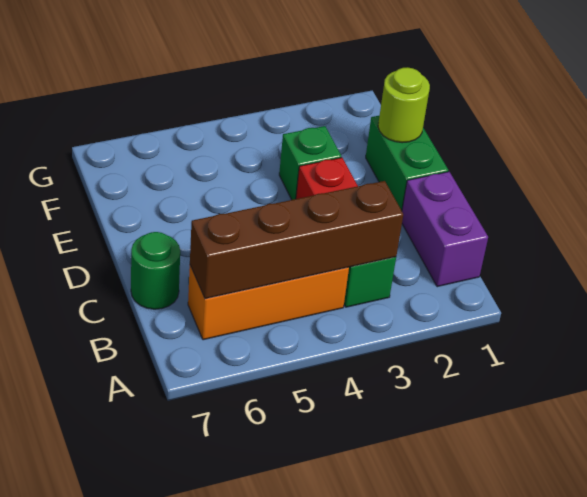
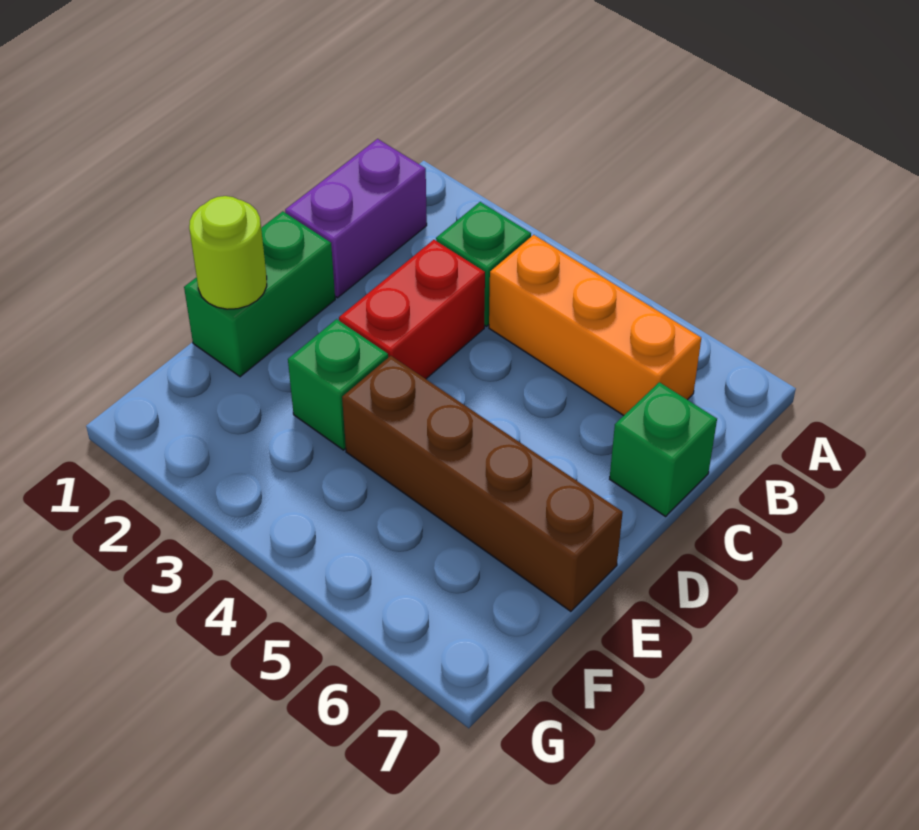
brown 1x4 brick [190,181,403,299] -> brown 1x4 brick moved to [342,356,623,611]
green 1x1 round brick [131,232,180,309] -> green 1x1 brick [610,382,717,516]

